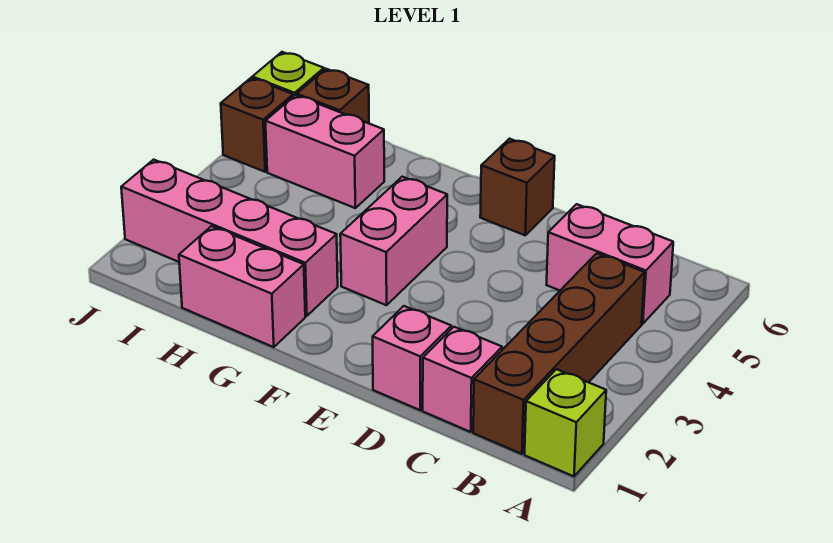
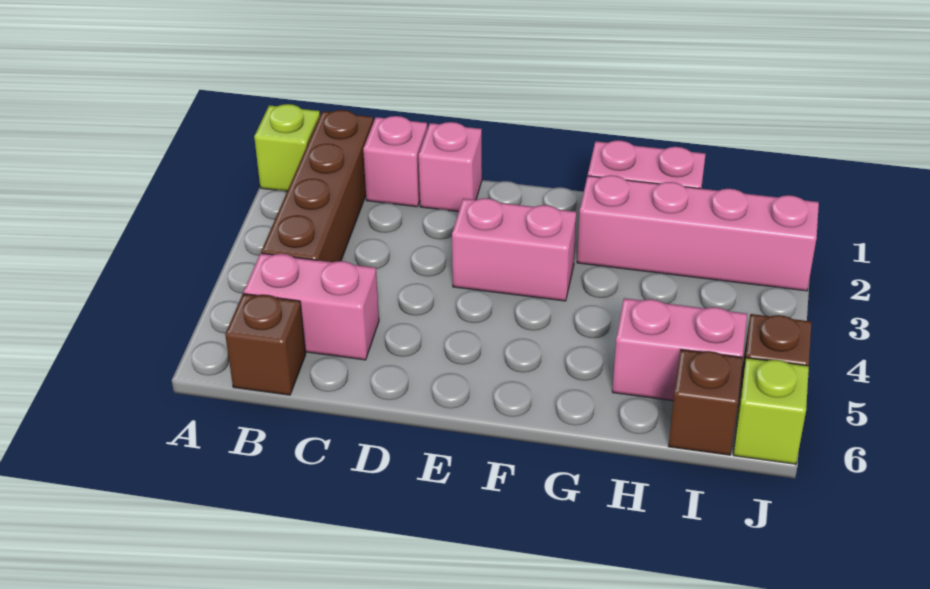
brown 1x1 brick [480,139,555,235] -> brown 1x1 brick moved to [225,294,306,395]
pink 1x2 brick [340,177,447,305] -> pink 1x2 brick turned to [452,198,576,301]

